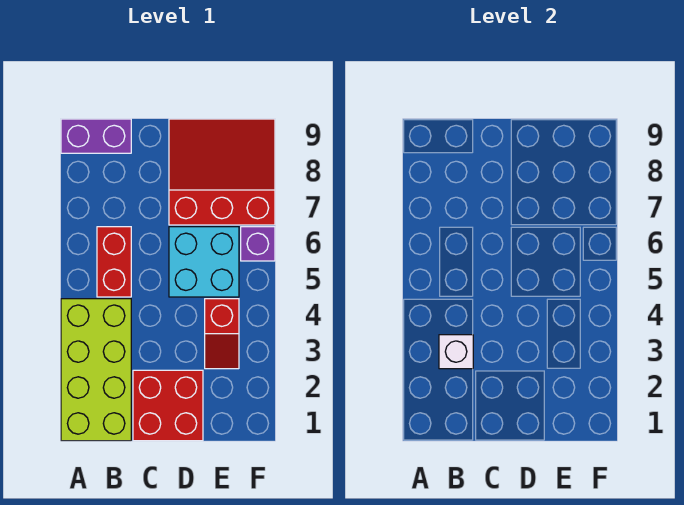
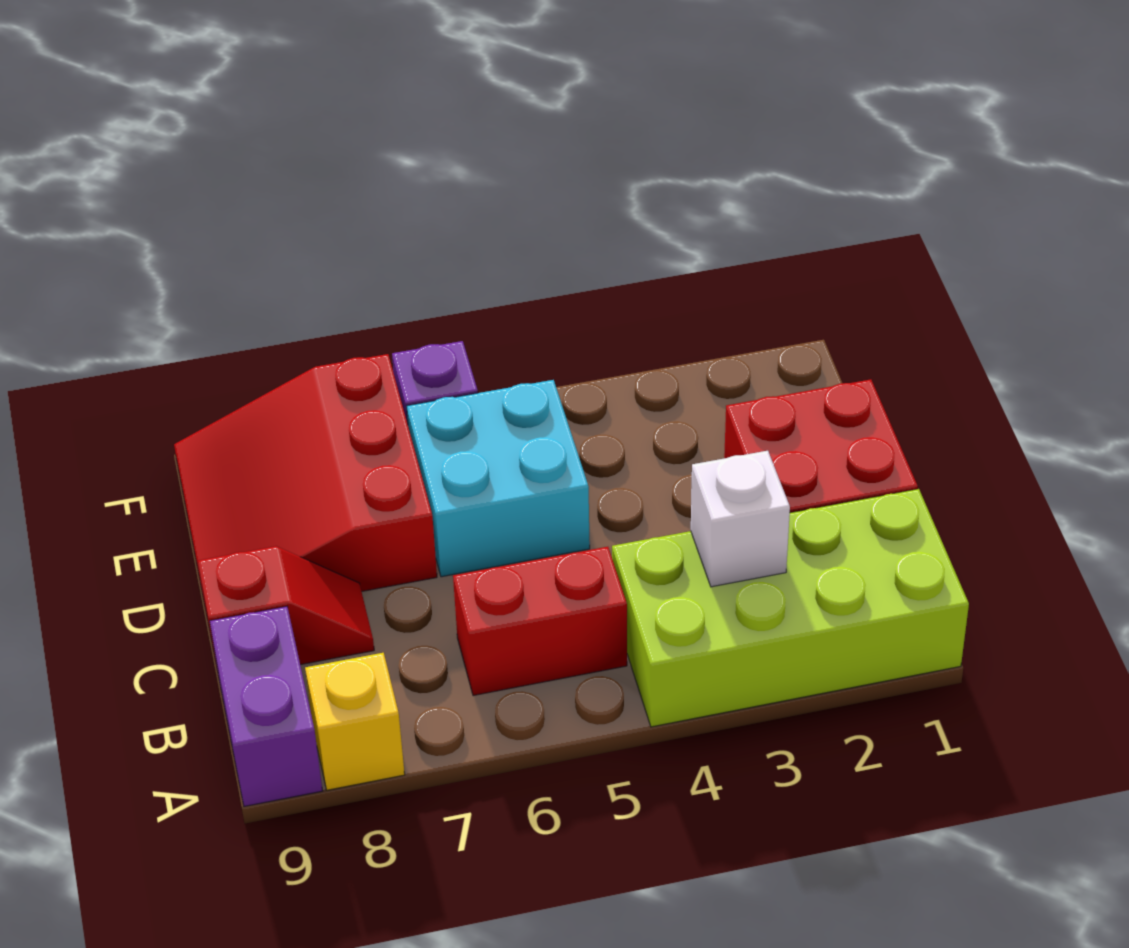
none -> yellow 1x1 brick [305,653,405,790]
red 1x2 slope [205,299,239,369] -> red 1x2 slope moved to [198,546,374,670]

